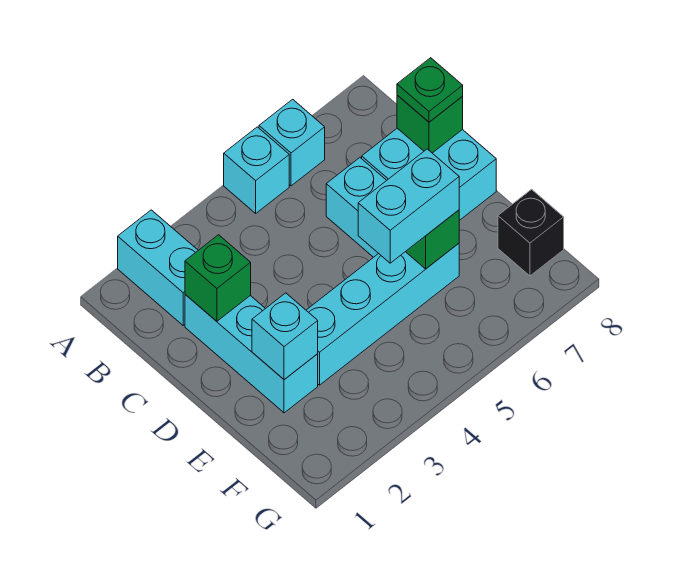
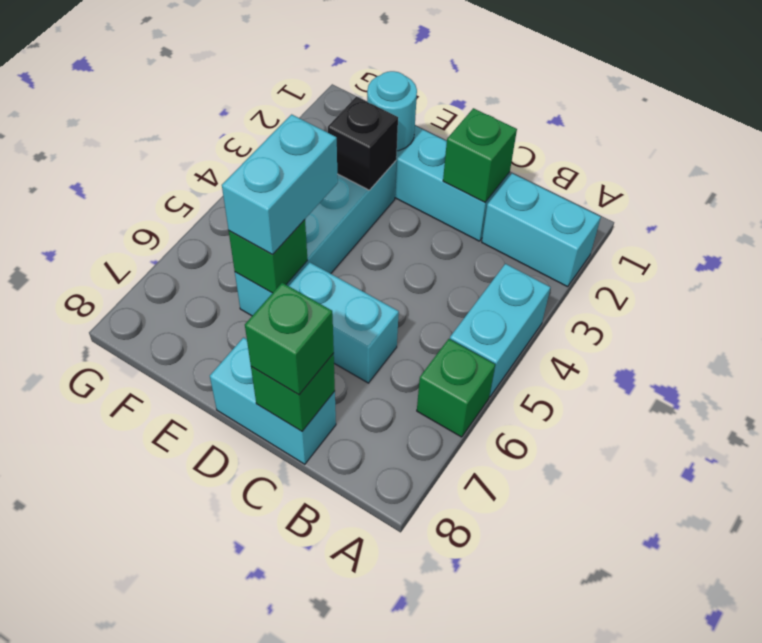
cyan 1x1 brick [224,127,289,213] -> cyan 1x2 brick [450,264,550,397]
cyan 1x1 brick [259,99,325,186] -> green 1x1 brick [417,339,495,437]
cyan 2x2 brick [362,128,496,221] -> cyan 1x2 brick [210,338,336,464]
green 1x1 plate [397,58,463,122] -> green 1x1 brick [245,283,334,395]
cyan 1x1 brick [252,293,318,380] -> cyan 1x1 round brick [367,71,417,151]
black 1x1 brick [498,189,564,276] -> black 1x1 brick moved to [328,97,398,190]

